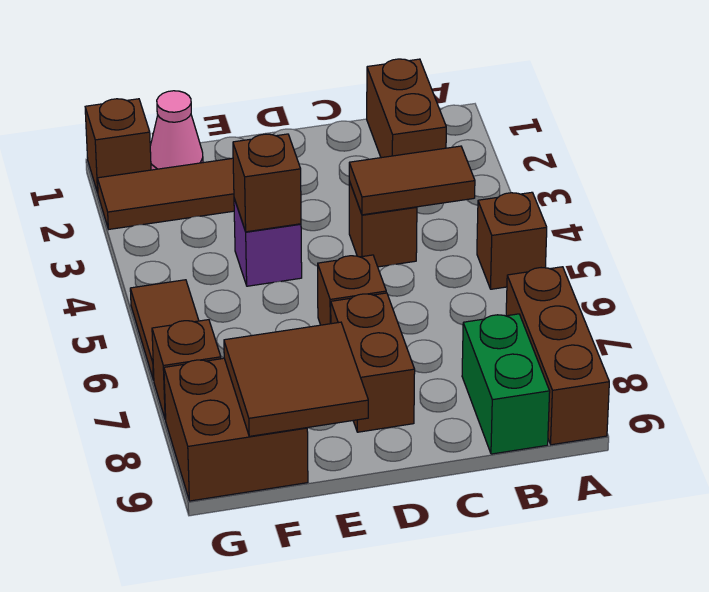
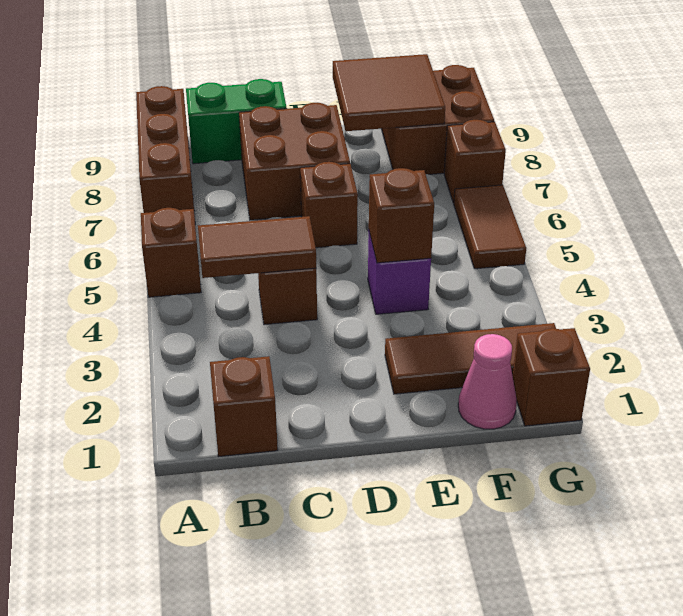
brown 1x2 brick [367,59,446,158] -> brown 1x1 brick [210,356,278,456]
green 1x2 brick [462,314,550,454] -> green 1x2 brick turned to [186,79,287,164]
brown 1x2 brick [331,293,415,432] -> brown 2x2 brick [239,103,350,220]

